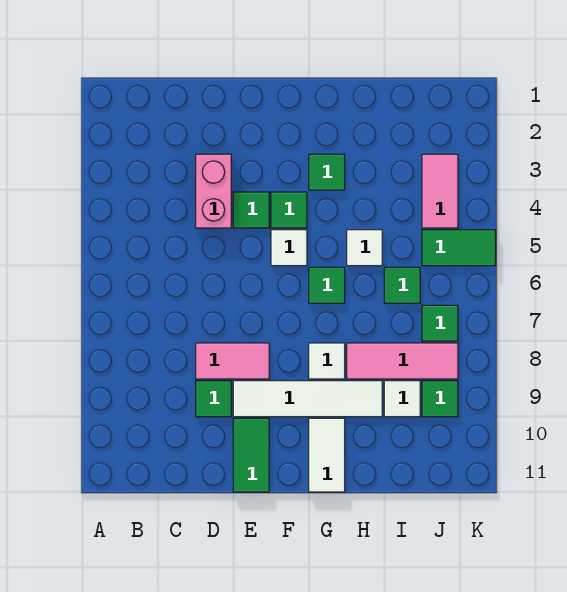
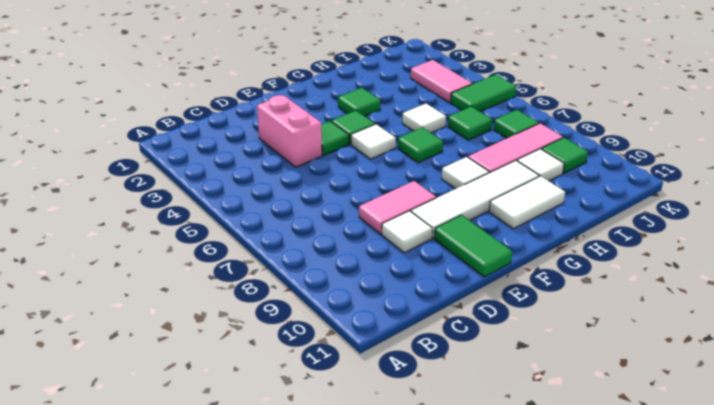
green 1x1 tile [196,381,231,417] -> white 1x1 tile [382,211,432,253]
white 1x2 tile [309,418,345,492] -> white 1x2 tile turned to [489,176,565,229]

